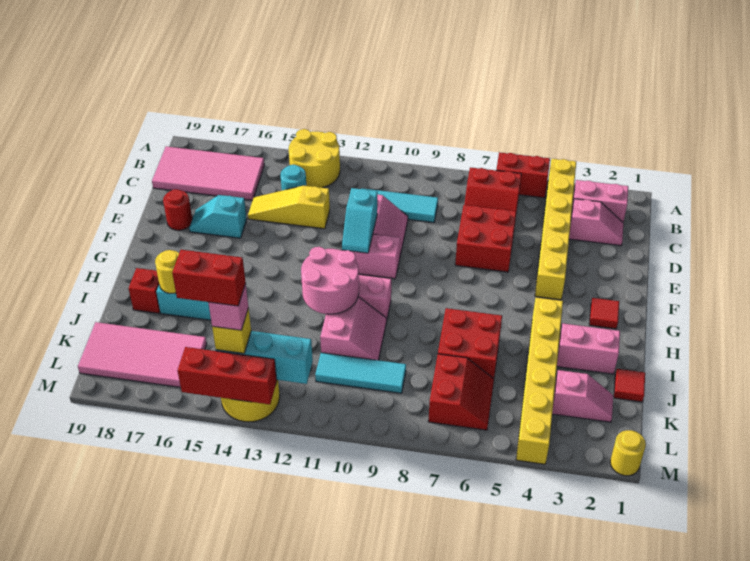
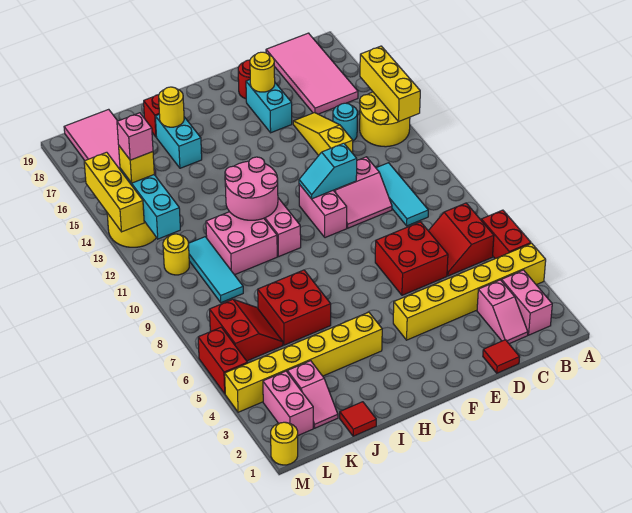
none -> yellow 1x3 brick [360,46,420,122]
cyan 1x2 slope [189,195,247,238] -> cyan 1x2 brick [246,80,292,133]
none -> yellow 1x1 round brick [250,52,275,92]
red 1x1 tile [589,298,619,329] -> red 1x1 tile moved to [483,340,520,373]
pink 1x2 brick [557,324,620,374] -> pink 1x2 brick moved to [263,371,313,435]
pink 2x2 slope [320,297,387,360] -> pink 2x2 brick [206,212,277,275]
red 2x2 slope [428,354,494,430] -> red 2x2 slope turned to [210,299,283,361]
none -> yellow 1x1 round brick [163,234,189,275]
red 1x2 brick [172,250,246,306] -> red 1x2 brick moved to [198,327,247,394]
red 1x3 brick [177,347,277,404] -> yellow 1x3 brick [84,152,144,232]

